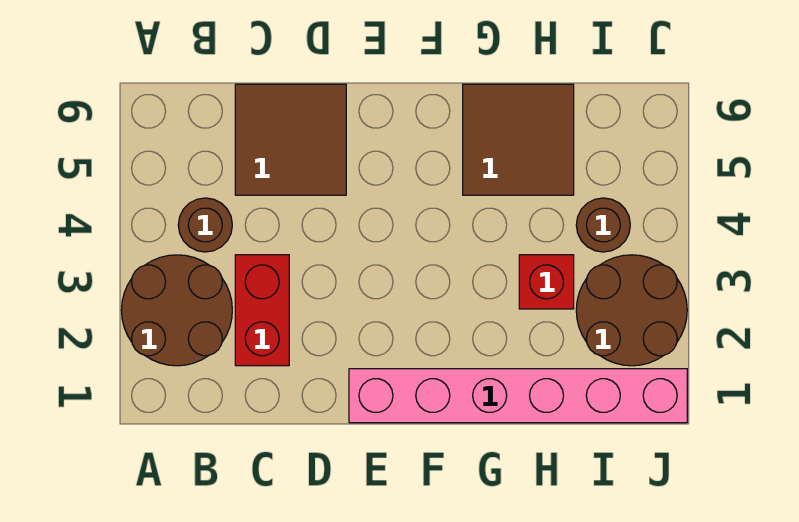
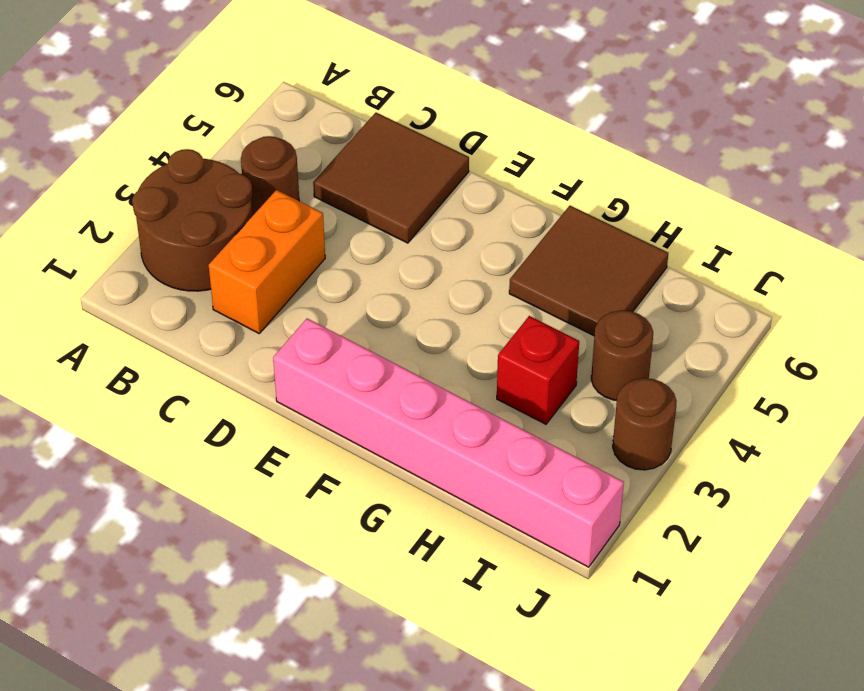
red 1x2 brick [235,255,289,366] -> orange 1x2 brick [209,190,325,333]
brown 2x2 round brick [576,255,687,366] -> brown 1x1 round brick [613,378,677,470]

